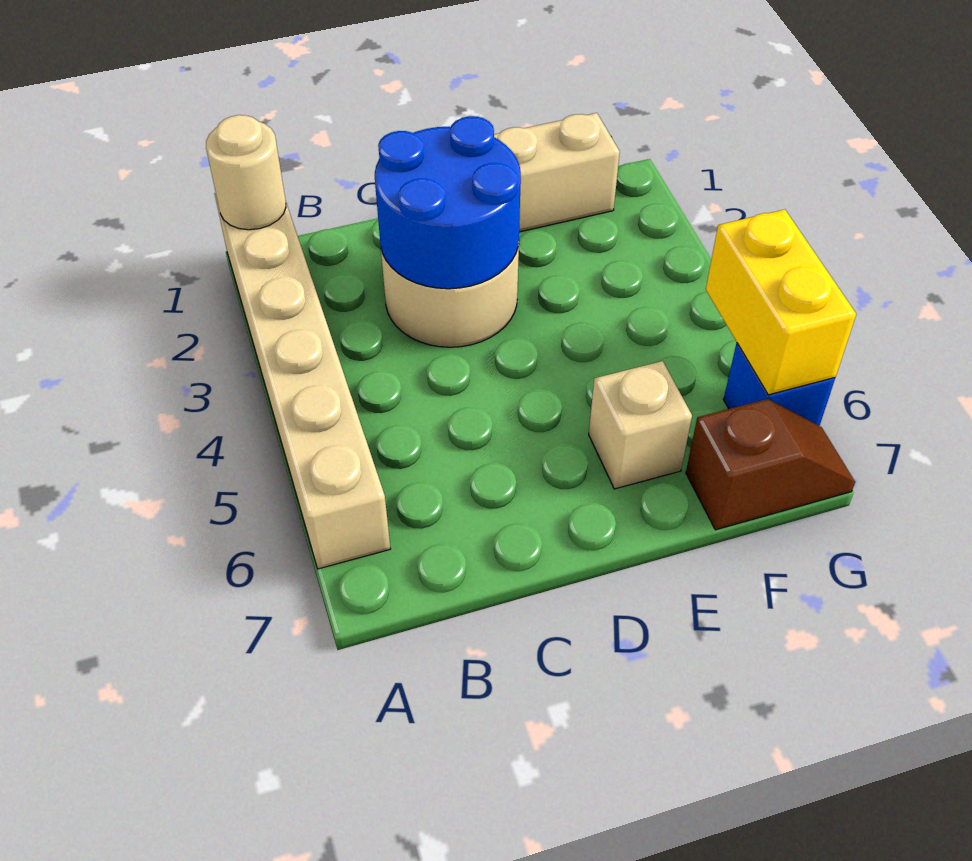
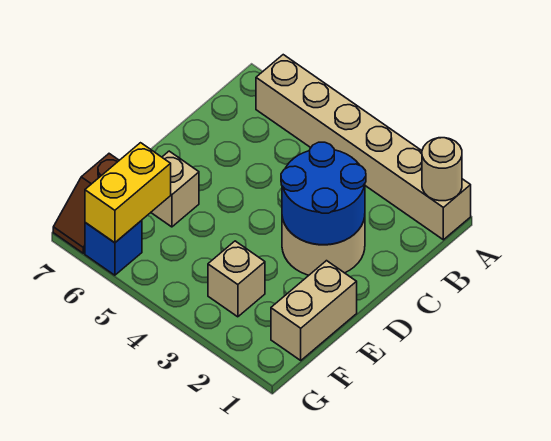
none -> tan 1x1 brick [208,241,265,317]
yellow 1x2 brick [706,210,856,395] -> yellow 1x2 brick turned to [85,143,171,243]

